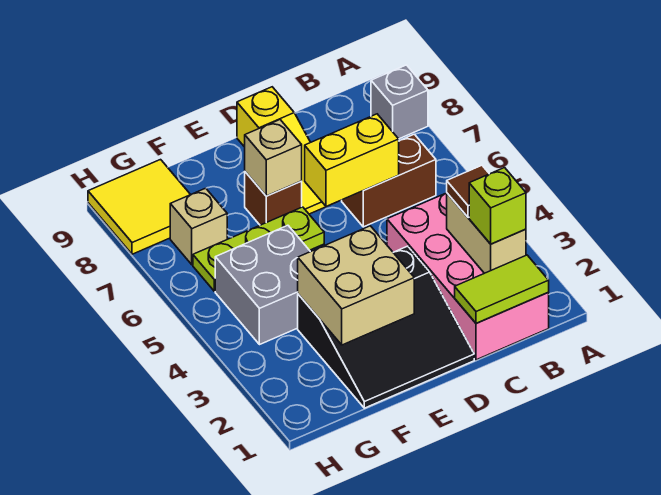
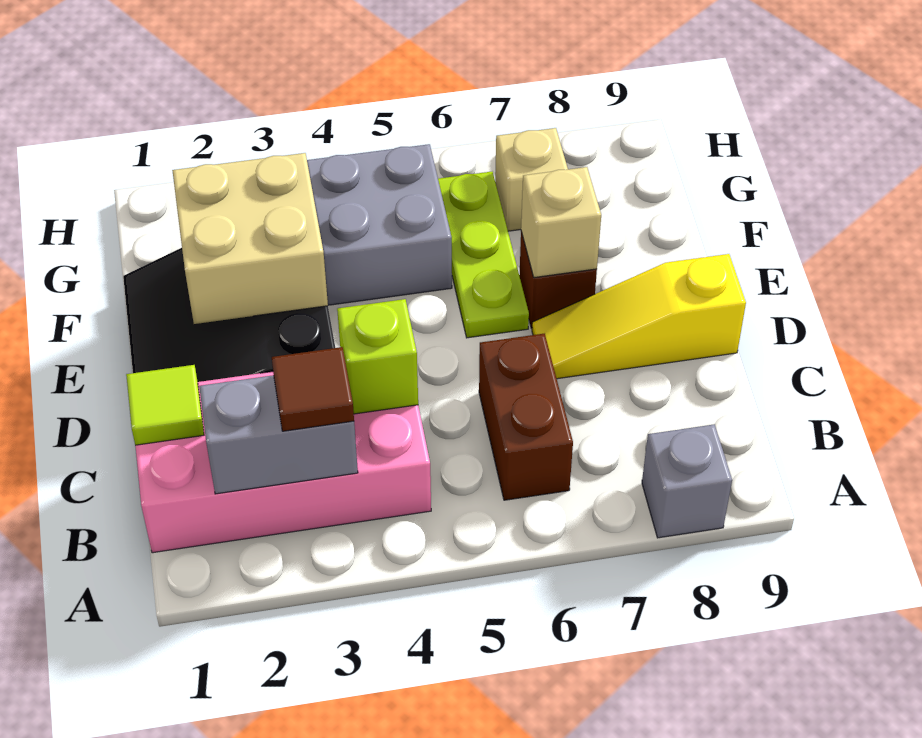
lime 1x2 tile [455,255,549,323] -> lime 1x1 tile [126,365,204,445]
tan 1x2 brick [447,193,526,273] -> grey 1x2 brick [199,375,358,494]
lime 1x1 brick [469,168,526,244] -> lime 1x1 brick moved to [337,299,418,414]
yellow 1x2 brick [305,114,399,207] -> none
yellow 2x2 tile [88,160,191,254] -> none

